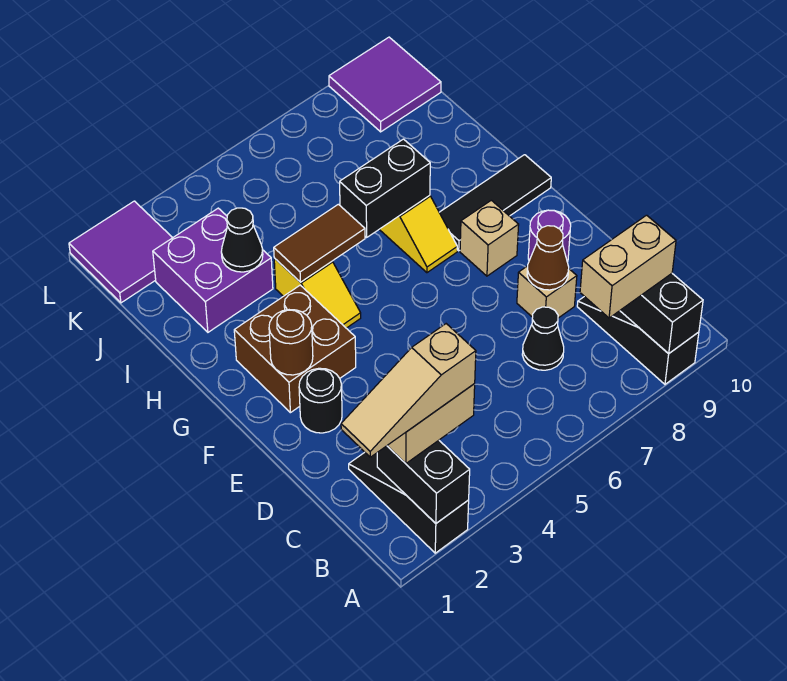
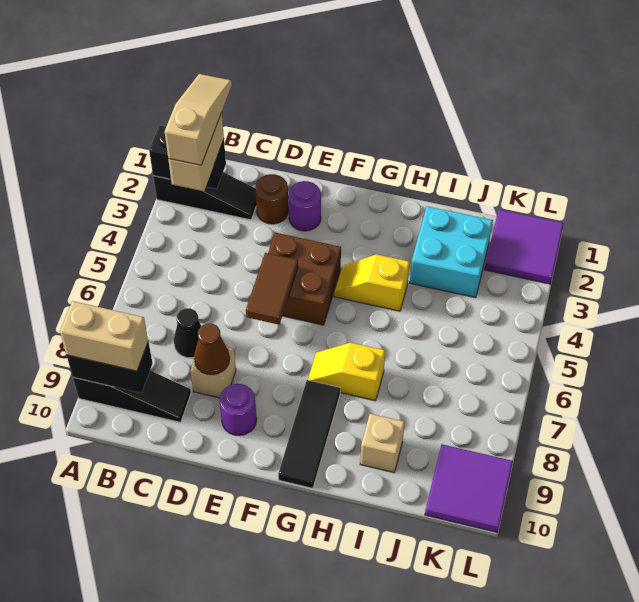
tan 1x2 brick [580,215,676,318] -> tan 1x2 brick turned to [60,301,148,371]
black 1x1 round brick [299,368,342,433] -> purple 1x1 round brick [288,181,321,231]
brown 2x2 brick [234,285,356,413] -> brown 2x2 brick moved to [268,233,341,325]
brown 1x1 round brick [269,310,313,375] -> brown 1x1 round brick moved to [255,174,289,224]
tan 1x1 brick [460,200,519,276] -> tan 1x1 brick moved to [360,414,405,472]
brown 1x2 tile [274,204,365,282] -> brown 1x2 tile moved to [246,253,298,325]
black 1x2 brick [340,139,430,237] -> none
purple 2x2 brick [153,208,273,332] -> cyan 2x2 brick [410,206,493,298]
black 1x1 cone [221,208,263,272] -> none

